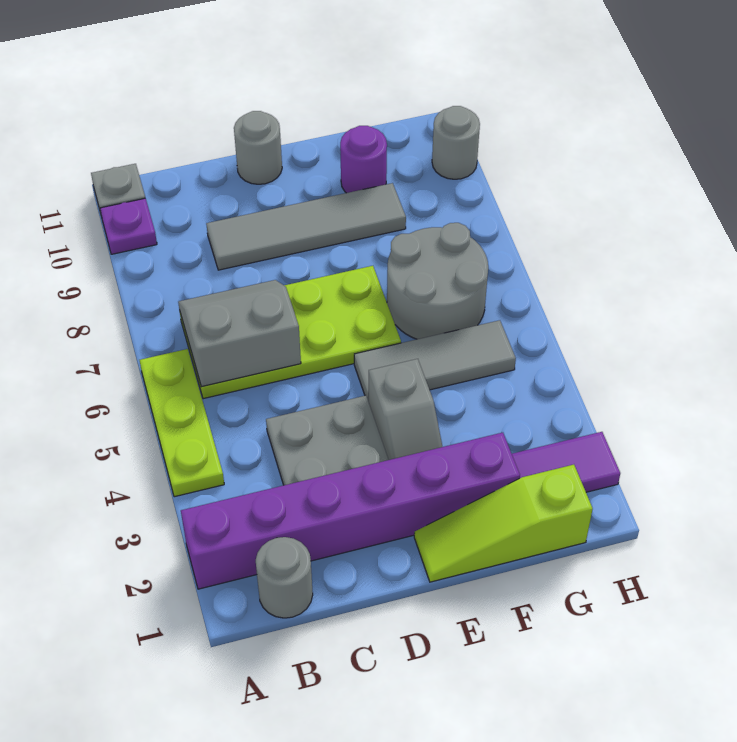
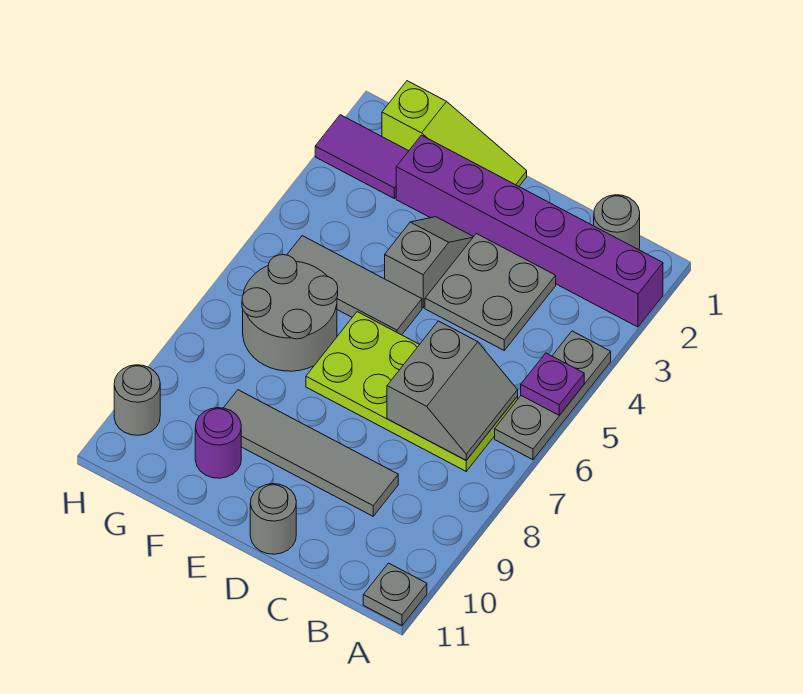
lime 1x3 plate [140,349,224,497] -> grey 1x3 plate [495,331,611,460]
purple 1x1 plate [100,198,157,254] -> purple 1x1 plate moved to [521,353,584,415]
grey 2x2 slope [178,280,301,387] -> grey 2x2 slope turned to [387,321,518,460]

